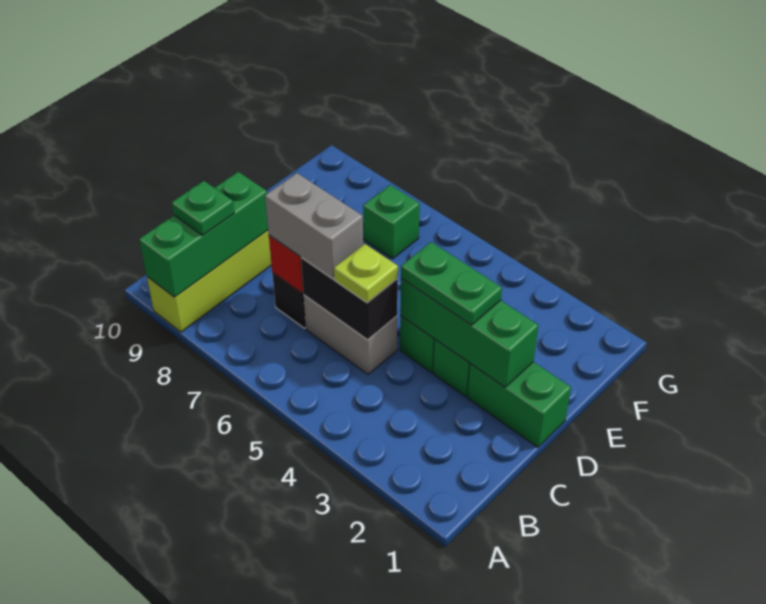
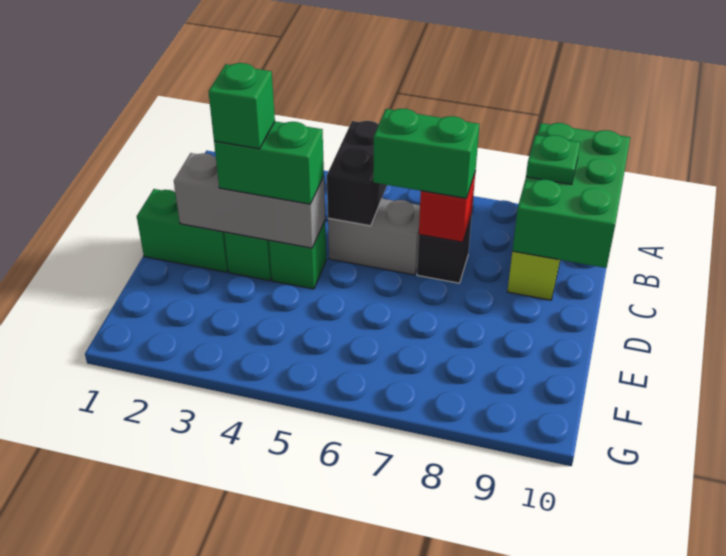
green 1x3 brick [139,172,268,297] -> green 2x3 brick [512,123,630,268]
black 1x2 brick [301,257,398,340] -> black 1x2 brick turned to [327,121,387,226]
lime 1x1 plate [334,244,398,303] -> none
grey 1x2 brick [265,173,363,279] -> green 1x2 brick [373,109,480,198]
green 1x3 brick [400,279,539,387] -> grey 1x3 brick [174,153,325,248]
green 1x2 plate [401,242,502,325] -> green 1x2 brick [214,121,324,204]
green 1x1 brick [363,185,420,259] -> green 1x1 brick moved to [208,63,275,149]

